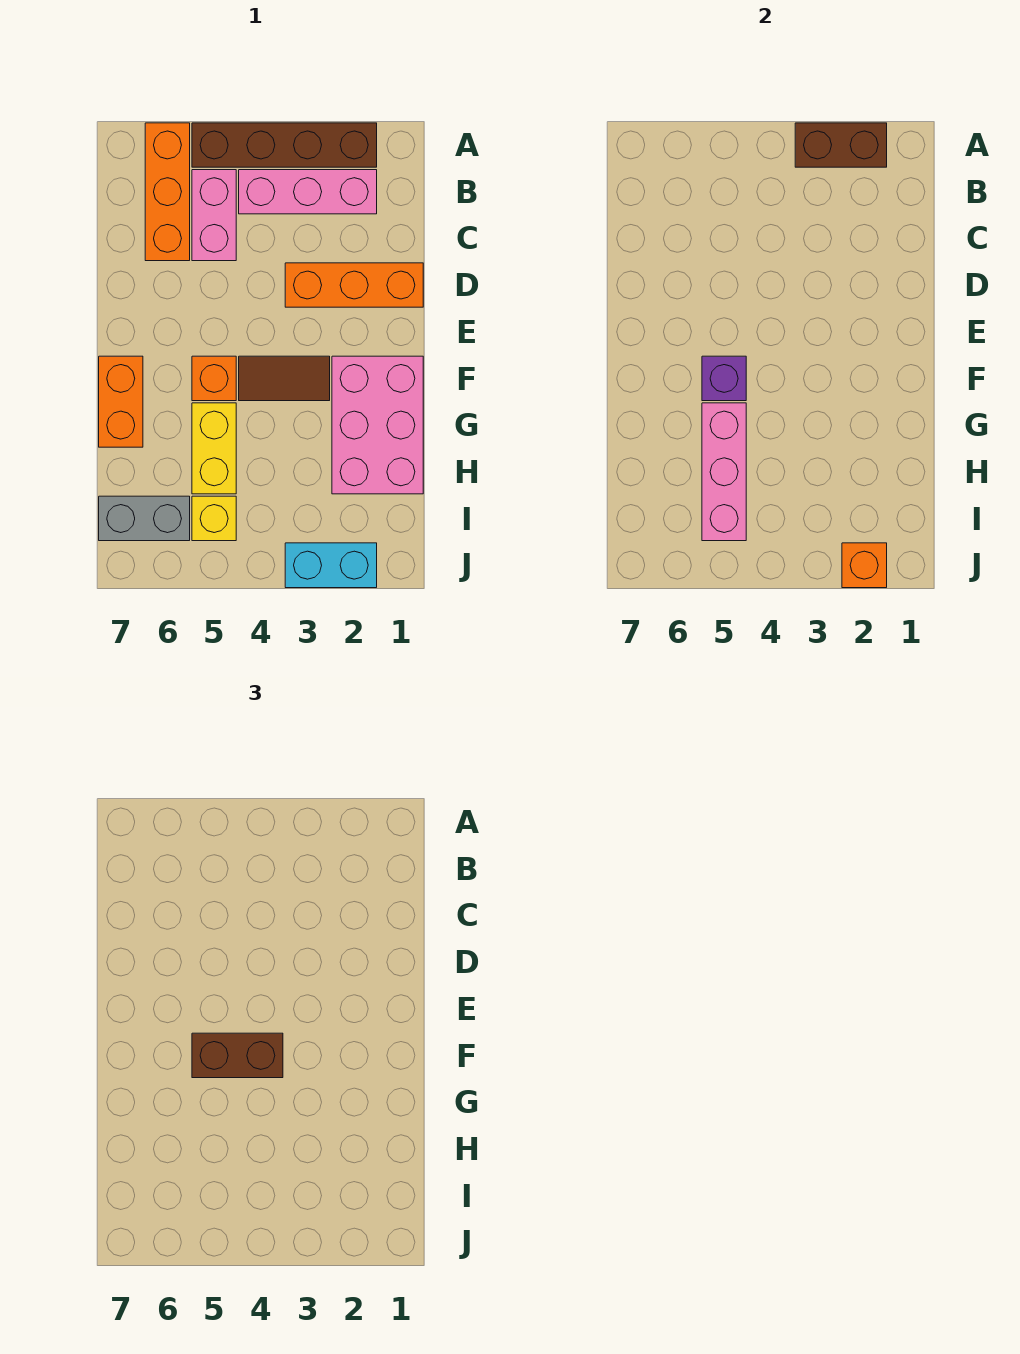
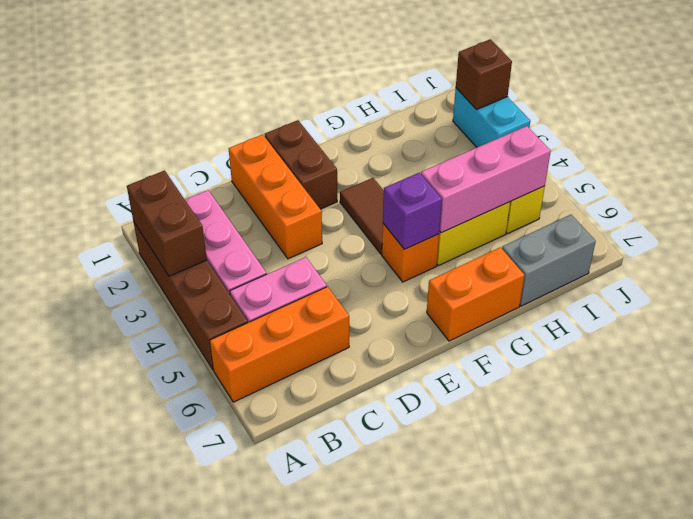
pink 2x3 brick [332,356,423,494] -> none
brown 1x2 brick [192,1033,283,1078] -> brown 1x2 brick moved to [265,120,337,209]
grey 1x2 brick [99,496,190,541] -> grey 1x2 brick turned to [502,215,596,306]
orange 1x1 brick [842,543,887,588] -> brown 1x1 brick [456,39,512,110]

